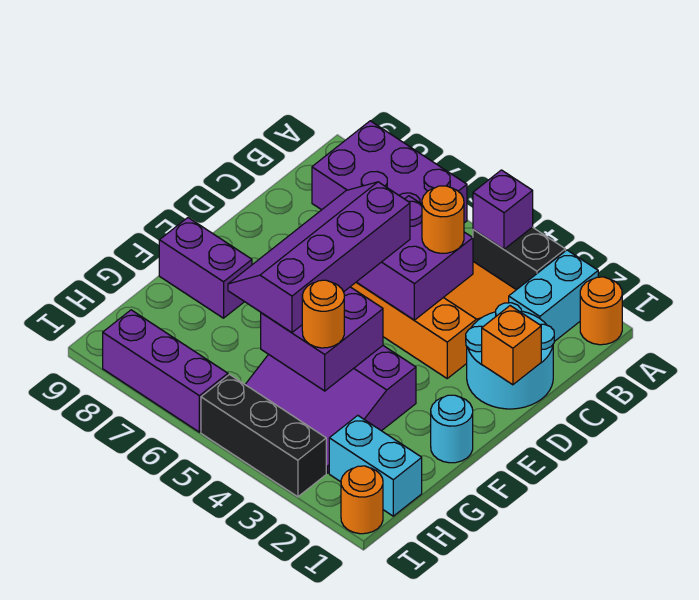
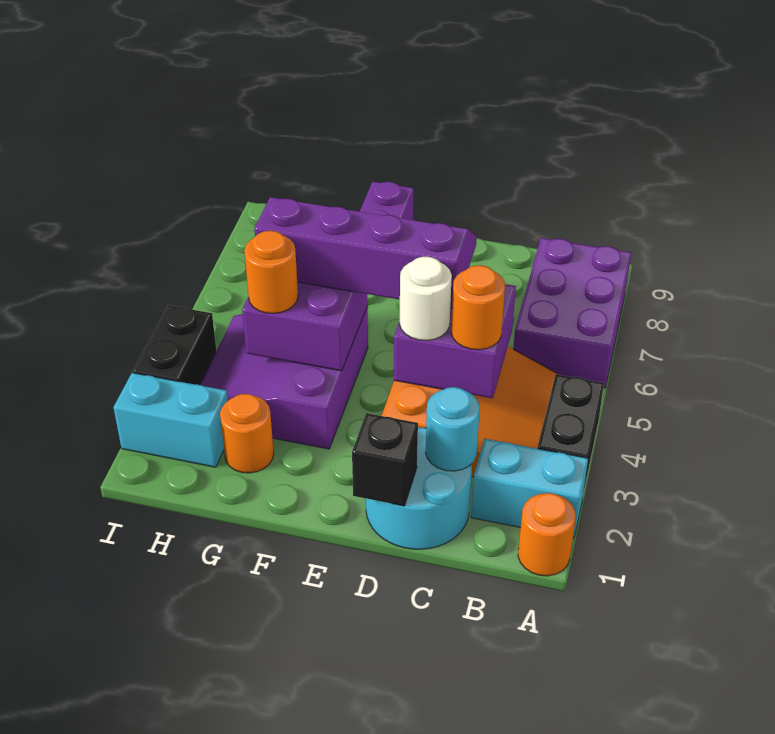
purple 1x1 brick [473,170,533,249] -> none
orange 1x1 brick [482,306,541,385] -> black 1x1 brick [352,413,418,506]
none -> white 1x1 round brick [400,257,452,340]
cyan 1x1 round brick [431,395,473,463] -> cyan 1x1 round brick moved to [426,387,480,471]
cyan 1x2 brick [329,416,422,516] -> cyan 1x2 brick turned to [113,373,228,467]
orange 1x1 round brick [341,466,383,534] -> orange 1x1 round brick moved to [220,394,274,473]
black 1x3 brick [201,375,326,497] -> black 1x2 brick [133,305,216,385]
purple 1x3 brick [103,310,228,432] -> none

